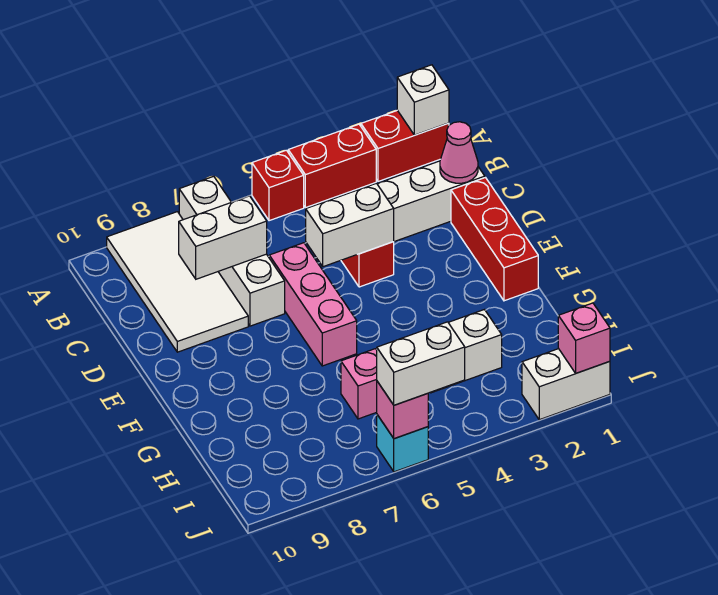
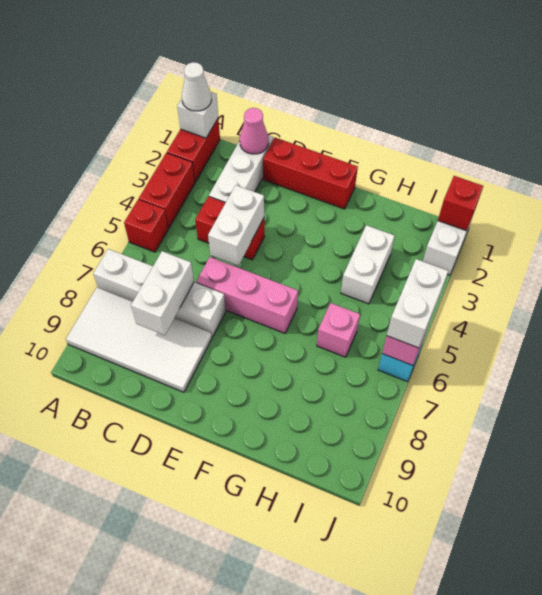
none -> white 1x1 cone [182,62,212,111]
pink 1x1 brick [558,303,610,373] -> red 1x1 brick [438,176,483,231]

